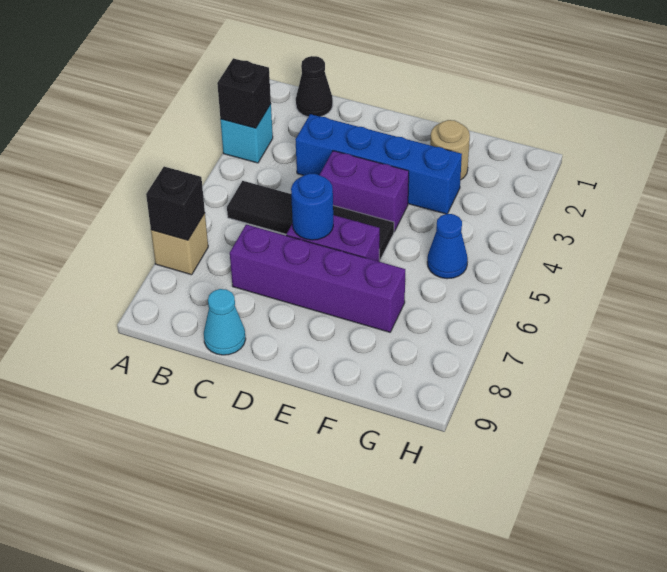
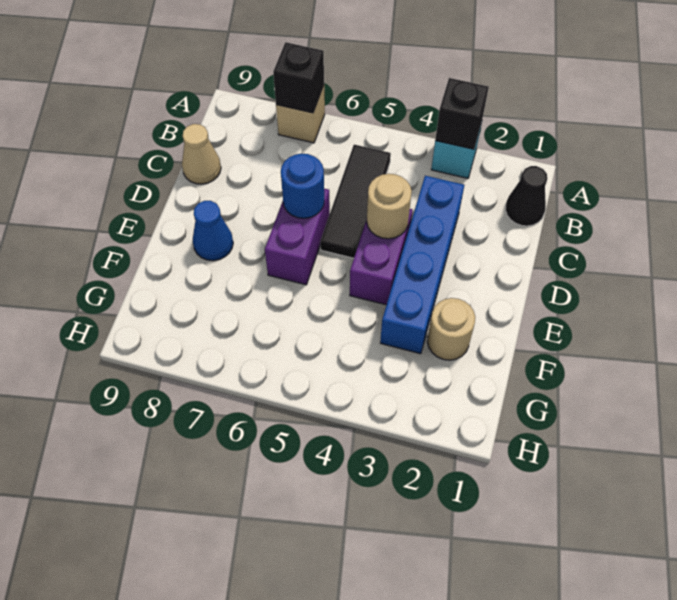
black 1x4 tile [227,181,394,260] -> black 1x3 tile [320,145,391,258]
purple 1x4 brick [230,225,405,332] -> none
cyan 1x1 cone [204,289,246,355] -> tan 1x1 cone [182,124,221,184]
none -> tan 1x1 round brick [367,174,412,239]
blue 1x1 cone [427,214,468,279] -> blue 1x1 cone moved to [193,201,233,261]

